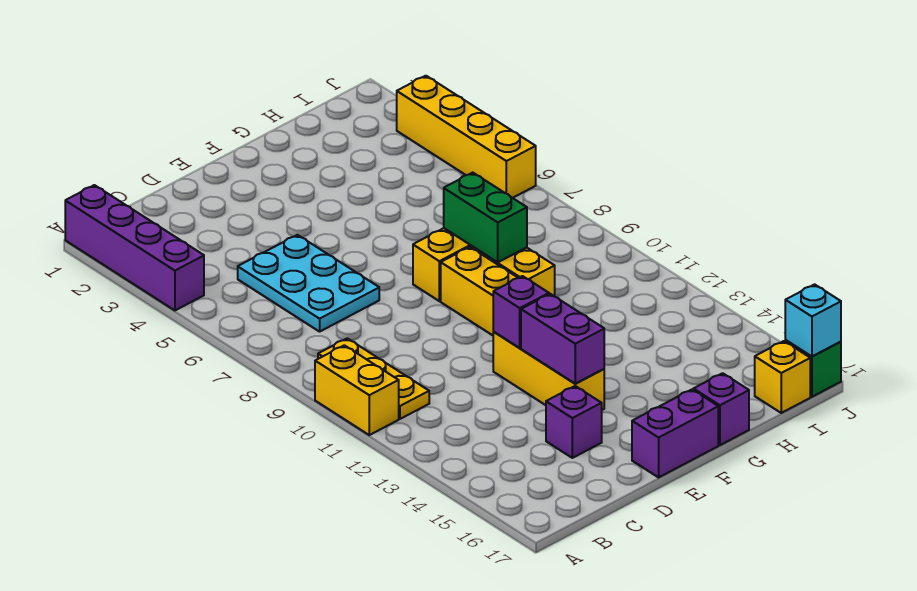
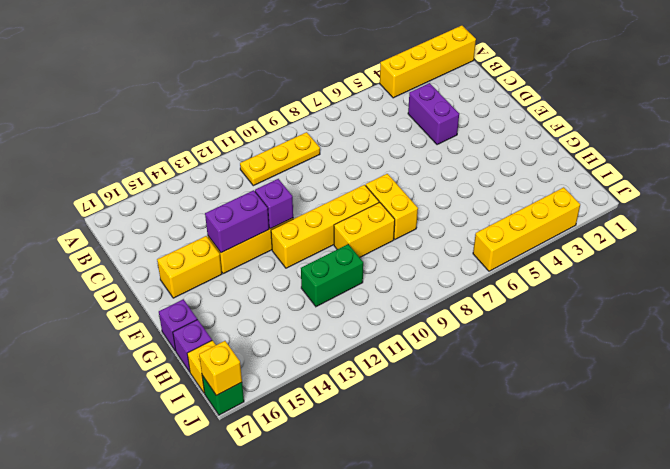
purple 1x4 brick [65,185,204,310] -> yellow 1x4 brick [380,25,476,98]
yellow 1x2 brick [315,345,399,435] -> yellow 1x2 brick moved to [157,236,222,298]
cyan 2x3 plate [238,235,379,332] -> none
purple 1x1 brick [546,386,602,458] -> purple 1x1 brick moved to [173,319,212,372]
purple 1x2 brick [632,390,718,477] -> purple 1x2 brick moved to [408,83,459,145]
green 1x2 brick [444,173,527,262] -> green 1x2 brick moved to [301,244,363,307]
cyan 1x1 brick [785,284,841,356] -> yellow 1x1 brick [199,341,242,396]

